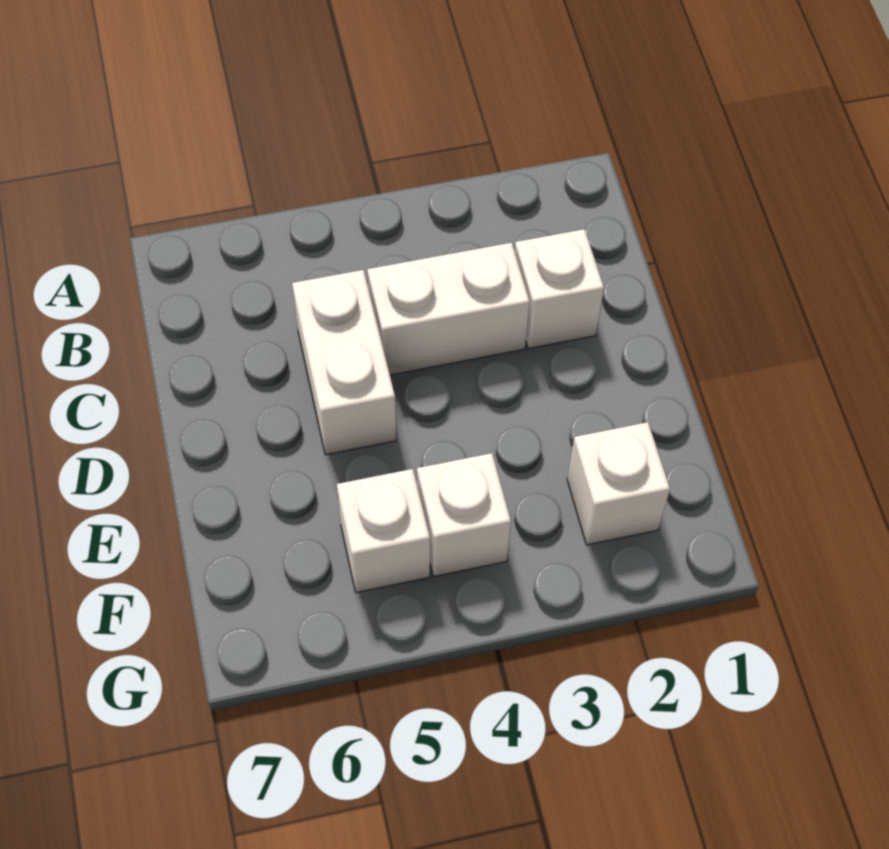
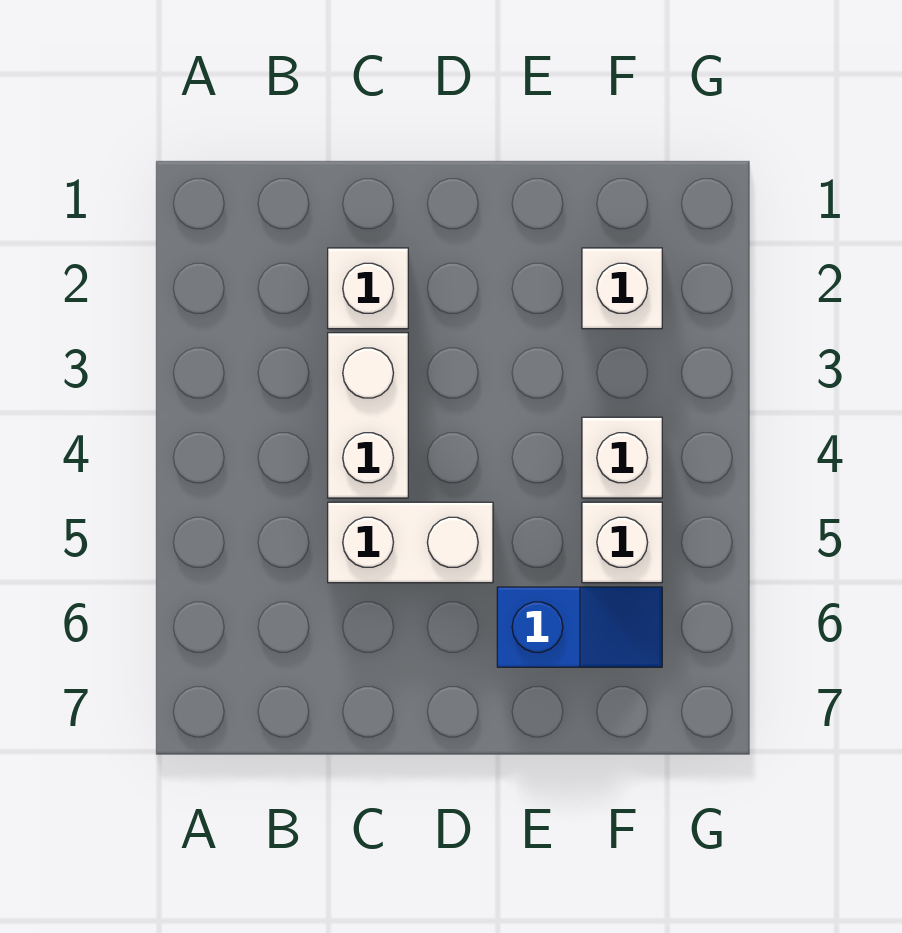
none -> blue 1x2 slope [497,587,662,667]

